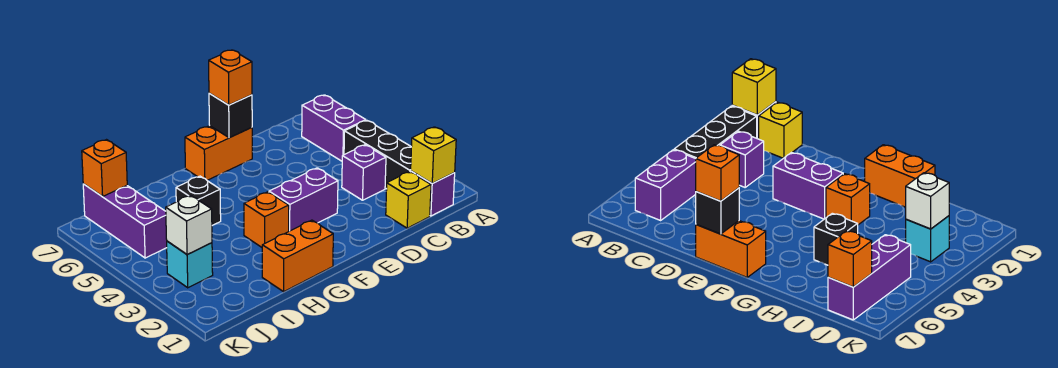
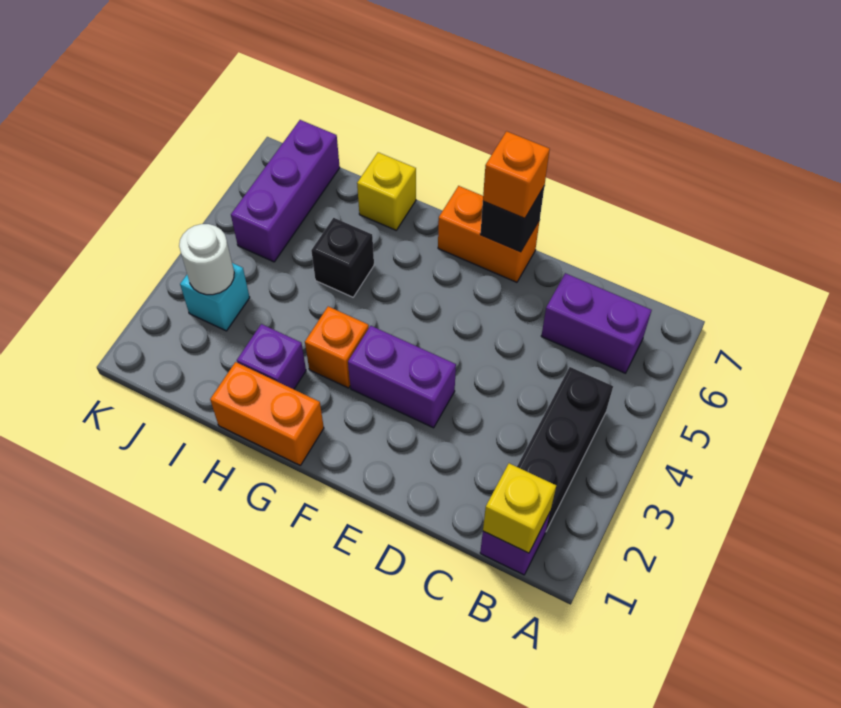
purple 1x2 brick [302,95,366,161] -> purple 1x2 brick turned to [541,273,652,373]
yellow 1x1 brick [386,171,431,228] -> yellow 1x1 brick moved to [357,152,416,230]
purple 1x1 brick [342,145,386,200] -> purple 1x1 brick moved to [237,324,306,389]
white 1x1 brick [166,195,212,255] -> white 1x1 round brick [179,224,234,295]
orange 1x1 brick [82,140,127,197] -> none

